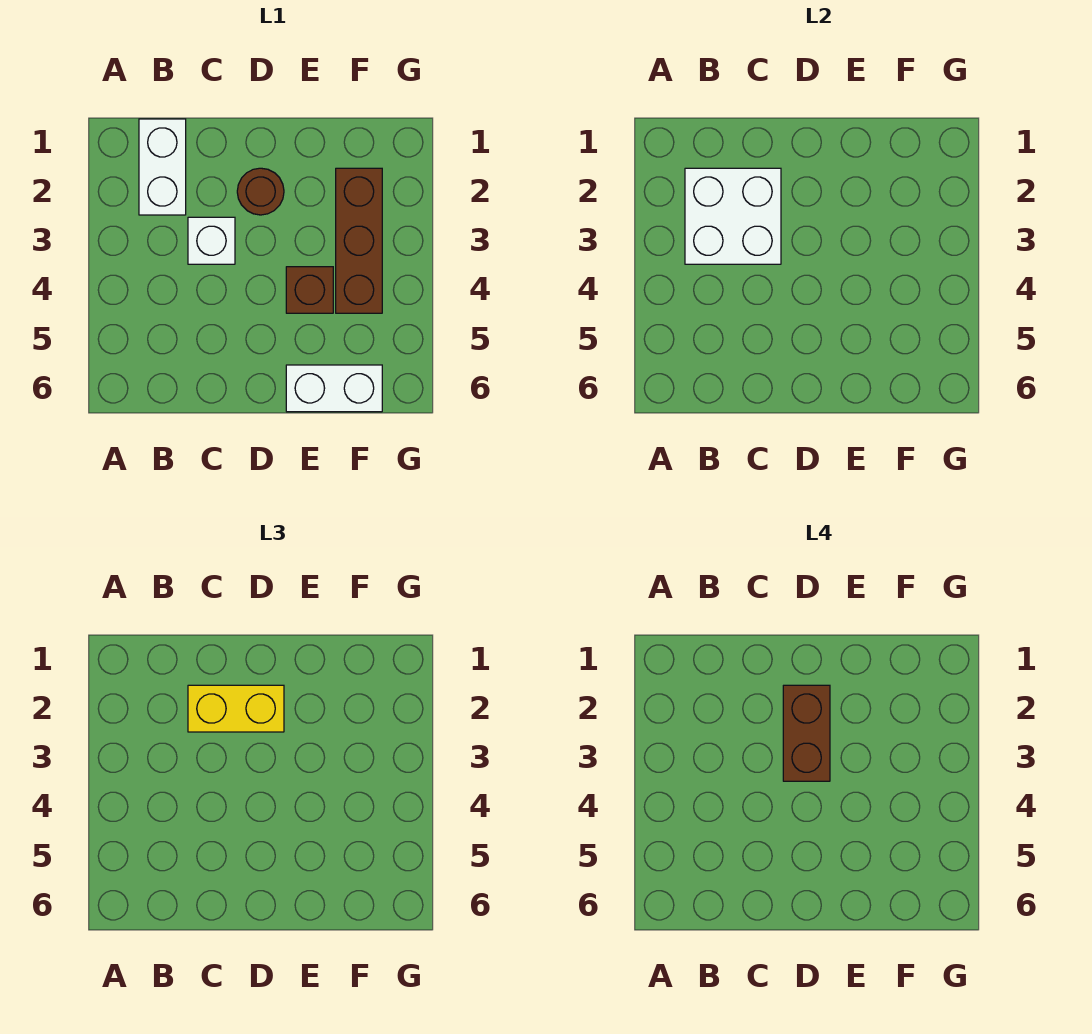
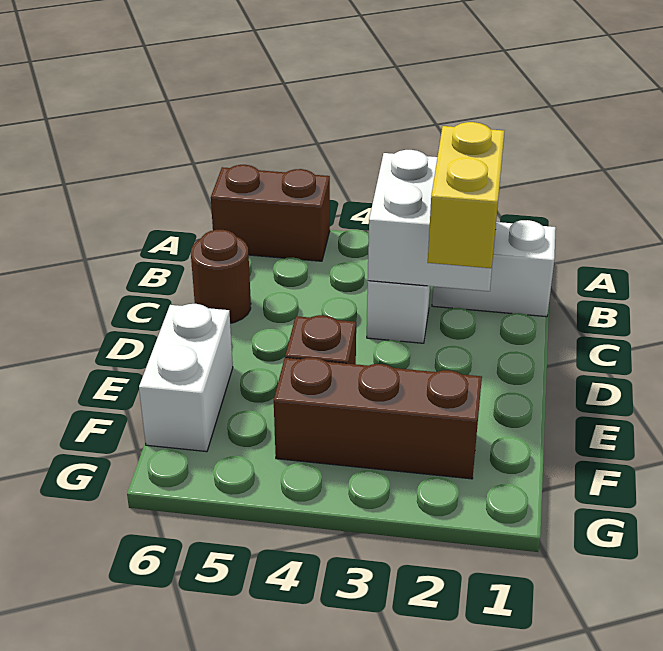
brown 1x1 round brick [237,168,284,215] -> brown 1x1 round brick moved to [191,230,251,323]
brown 1x2 brick [783,685,830,781] -> brown 1x2 brick moved to [211,165,330,261]

